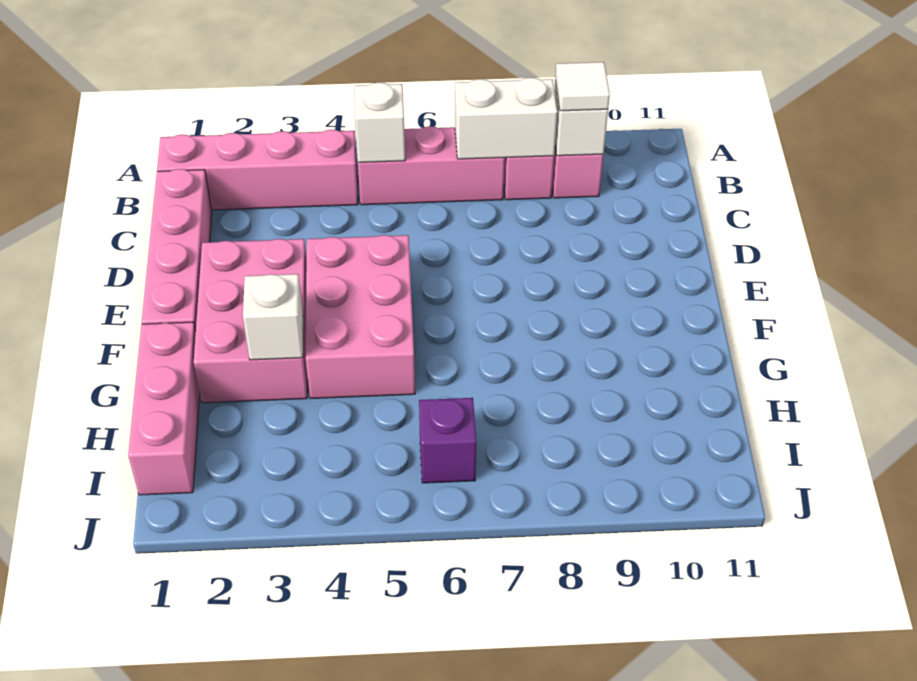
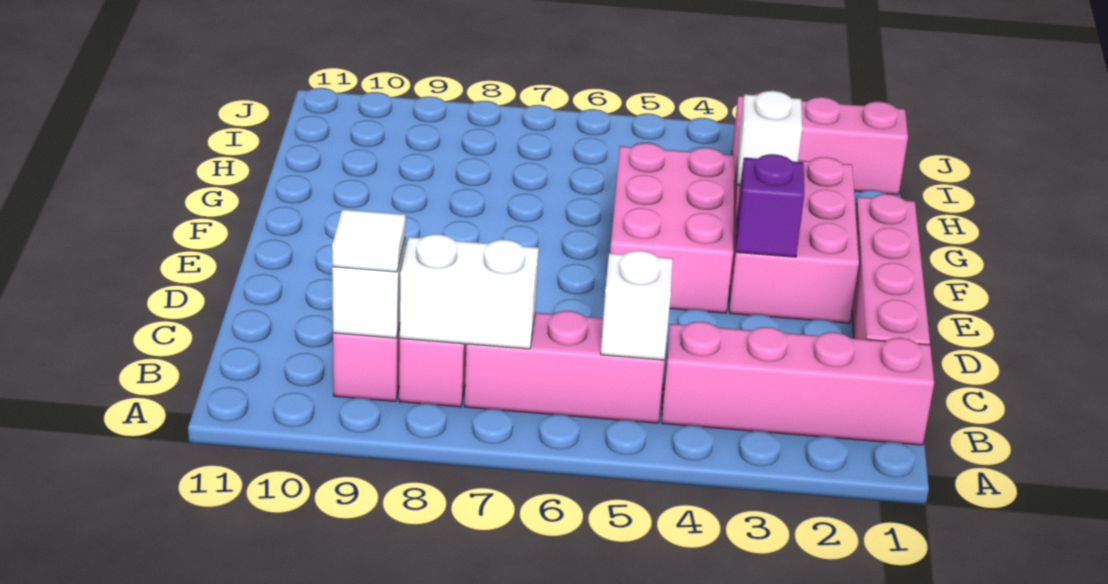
pink 1x3 brick [128,322,200,495] -> pink 1x3 brick turned to [732,93,908,195]
purple 1x1 brick [419,398,476,483] -> purple 1x1 brick moved to [736,154,805,257]

